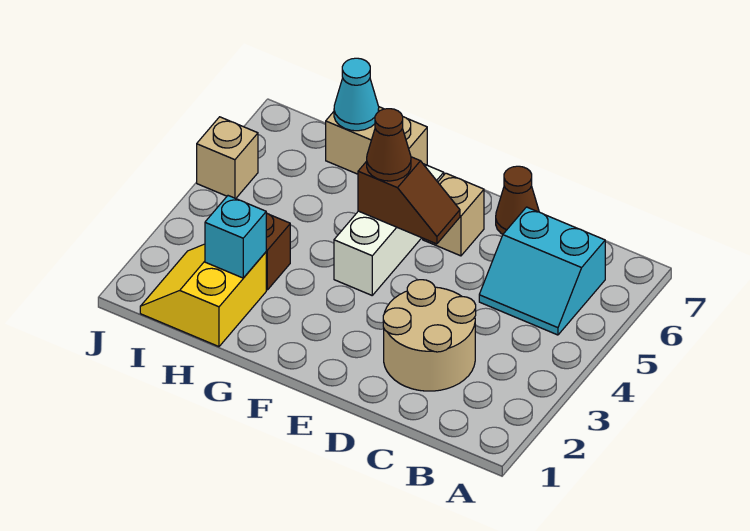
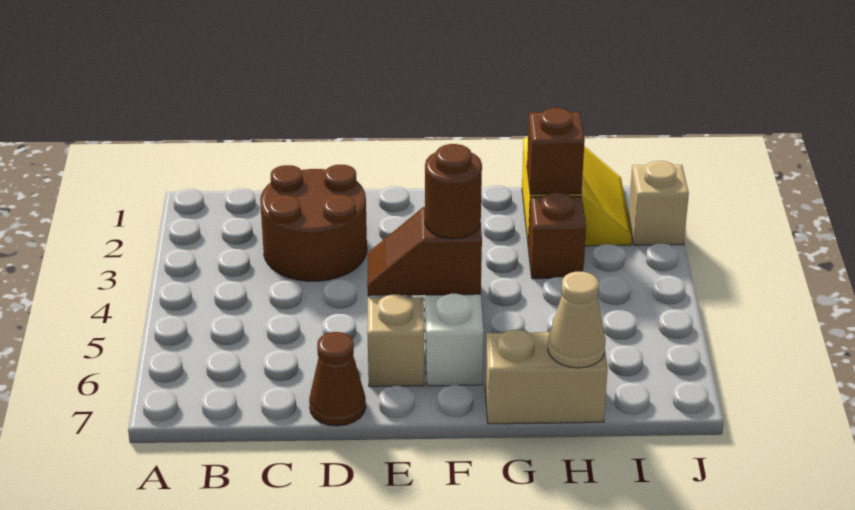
cyan 2x2 slope [479,207,605,335] -> none
tan 2x2 round brick [383,280,476,391] -> brown 2x2 round brick [260,165,367,281]
brown 1x1 cone [367,109,411,181] -> brown 1x1 round brick [425,144,482,239]
cyan 1x1 brick [205,196,266,278] -> brown 1x1 brick [527,108,585,195]
cyan 1x1 cone [334,58,379,131] -> tan 1x1 cone [548,272,606,368]
tan 1x1 brick [197,117,258,199] -> tan 1x1 brick moved to [628,161,689,245]

